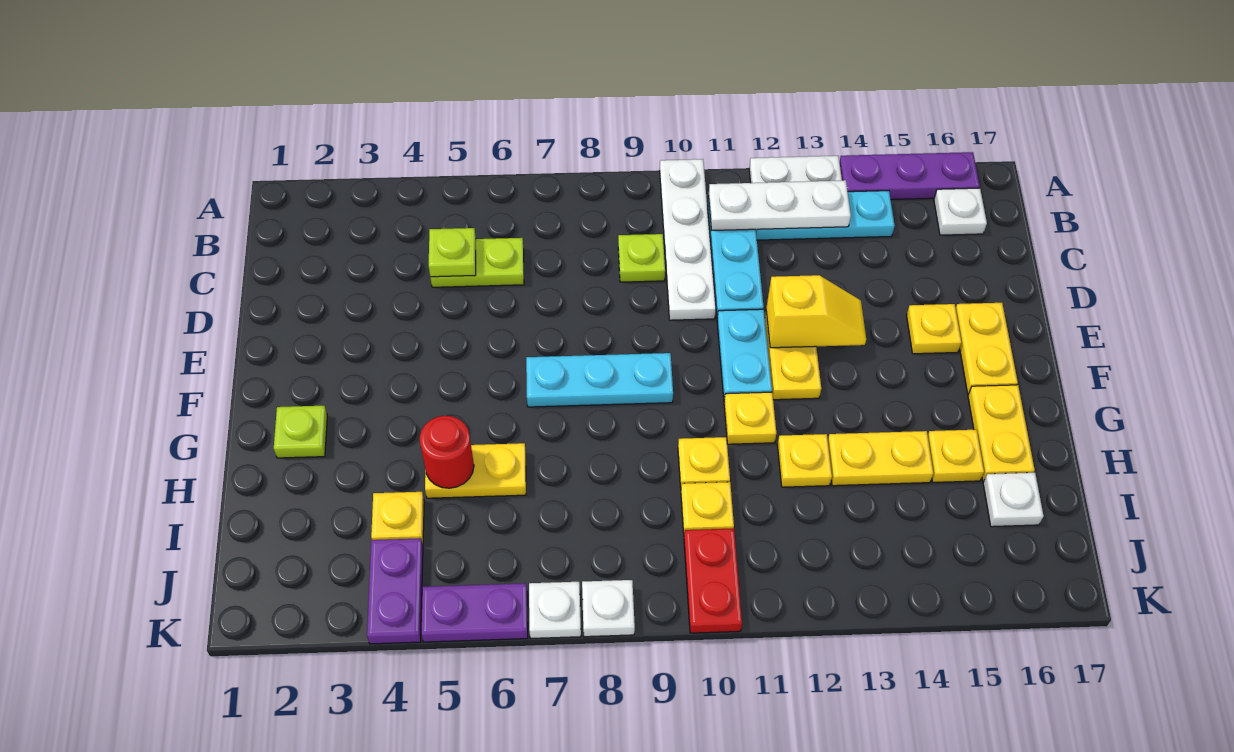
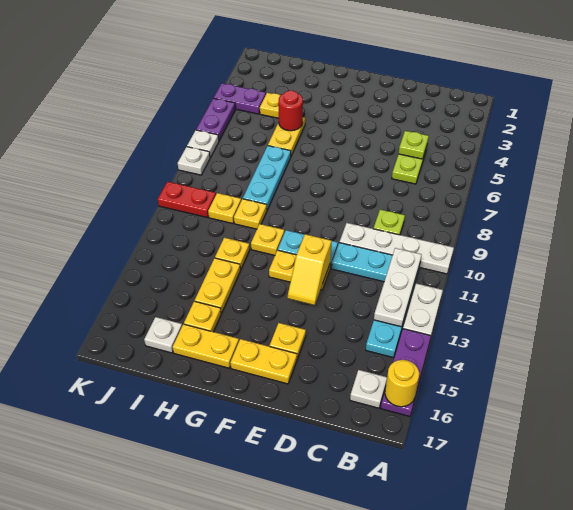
none -> yellow 1x1 round brick [385,360,419,407]
cyan 1x3 plate [526,353,673,407] -> cyan 1x3 plate moved to [243,146,291,210]
lime 1x1 plate [274,406,327,458] -> none

